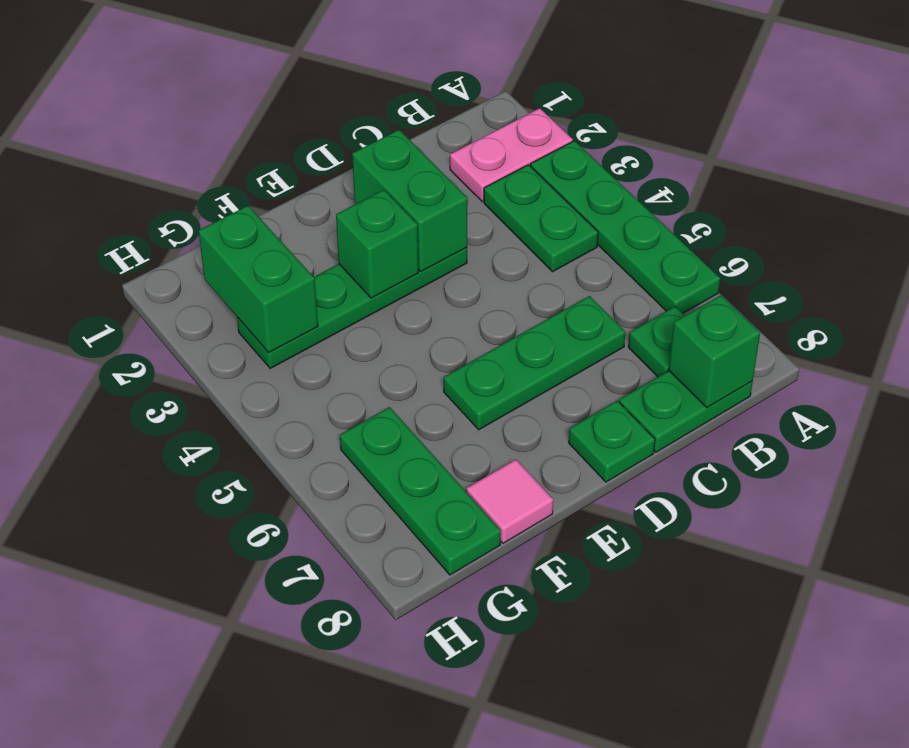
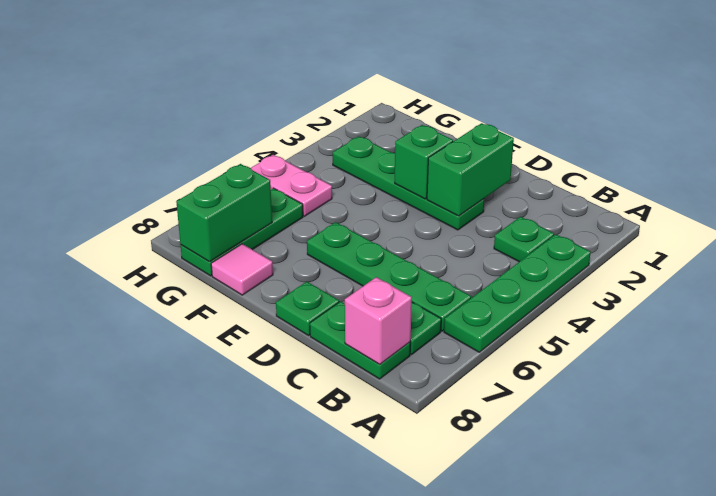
pink 1x2 plate [450,108,573,202] -> pink 1x2 plate moved to [251,155,332,216]
green 1x2 plate [484,165,598,272] -> green 1x1 plate [494,217,554,262]
green 1x1 brick [669,295,760,408] -> pink 1x1 brick [345,277,412,364]
green 1x3 plate [444,296,626,430] -> green 1x4 plate [307,222,471,331]
green 1x2 brick [199,206,318,353] -> green 1x2 brick moved to [176,164,272,262]

